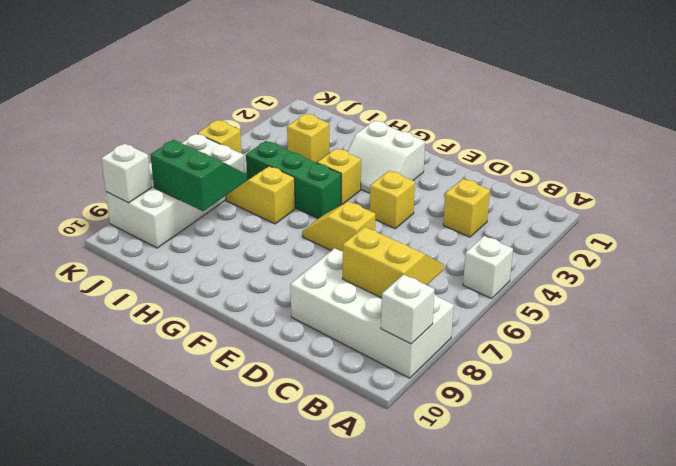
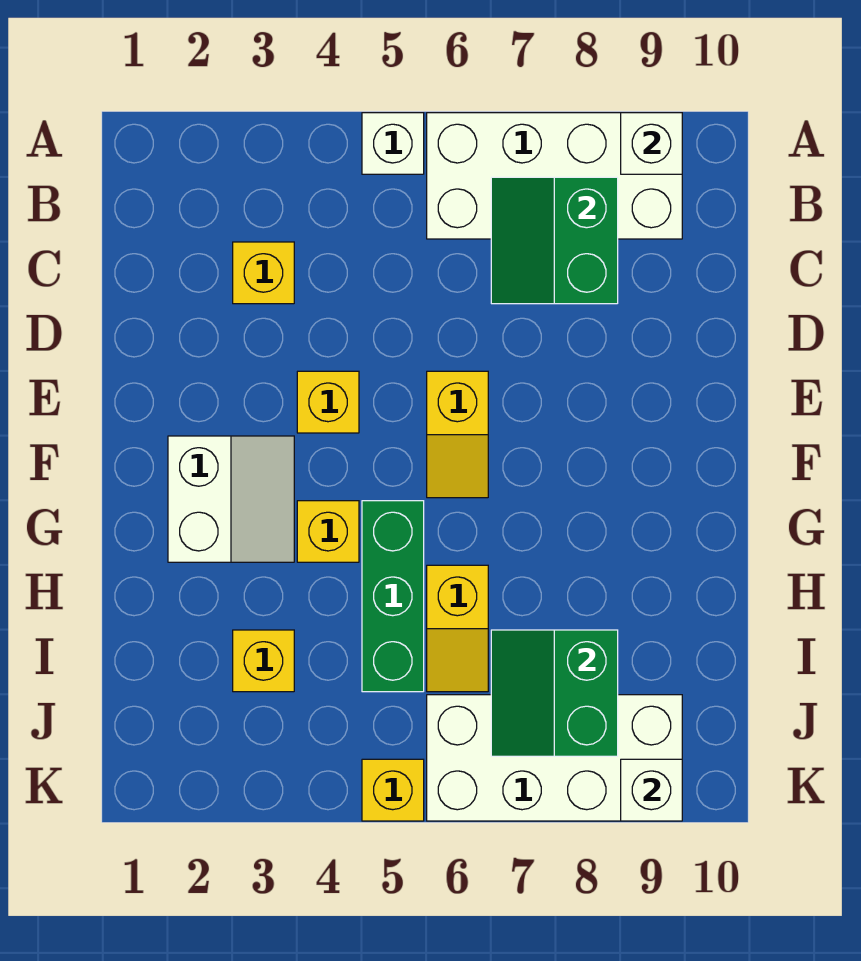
white 2x4 brick [290,248,454,378] -> white 2x4 brick turned to [427,113,682,239]
yellow 2x2 slope [342,227,444,298] -> green 2x2 slope [491,177,618,304]

